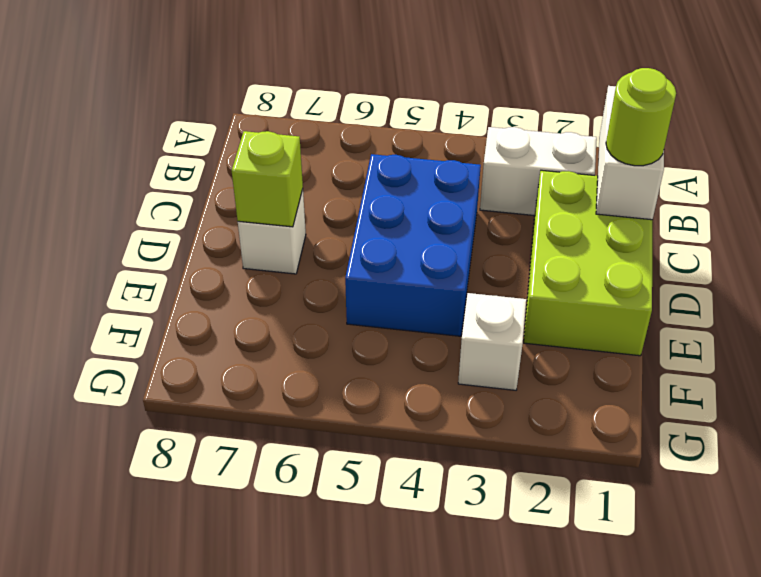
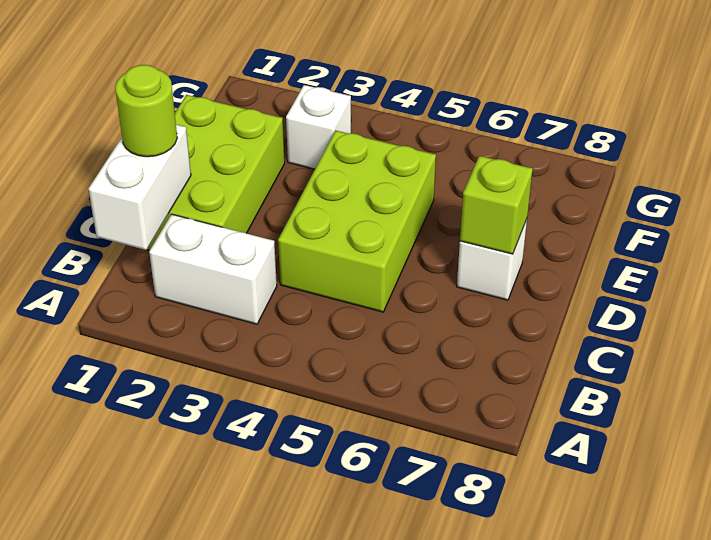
blue 2x3 brick [345,154,481,336] -> lime 2x3 brick [278,131,436,312]

